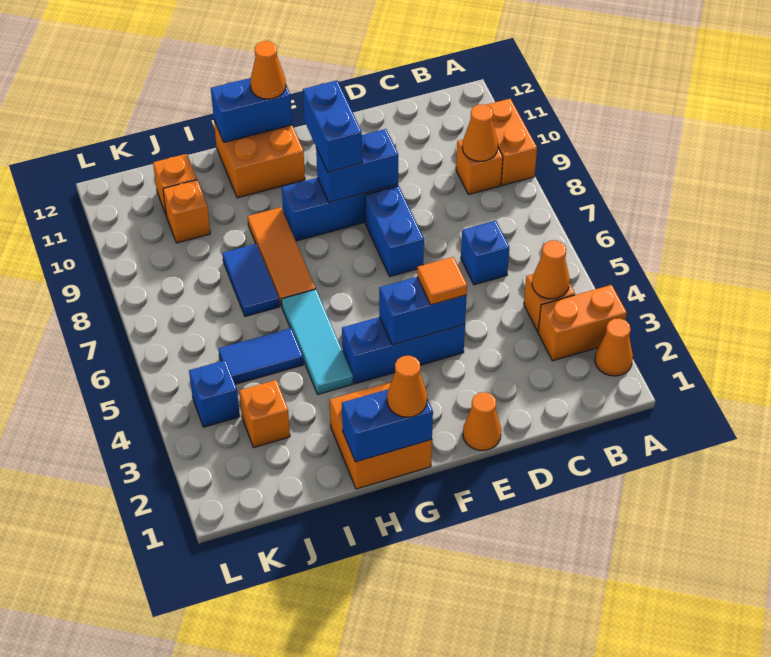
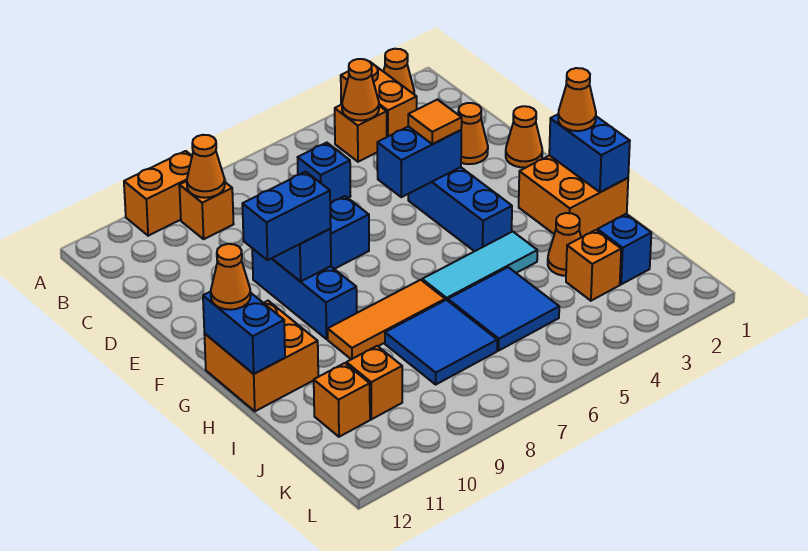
none -> orange 1x1 cone [458,103,488,164]
blue 1x2 brick [379,277,467,345] -> blue 1x2 brick turned to [377,126,461,197]
none -> orange 1x1 cone [548,213,581,276]
blue 1x2 tile [219,328,303,384] -> blue 2x2 tile [448,267,559,350]
blue 1x2 tile [223,244,280,317] -> blue 2x2 tile [385,300,497,384]
blue 1x1 brick [189,360,240,427] -> blue 1x1 brick moved to [597,214,651,284]

